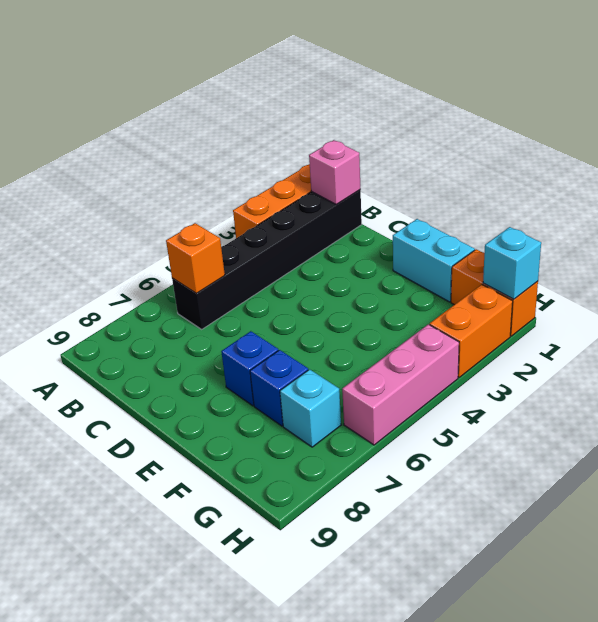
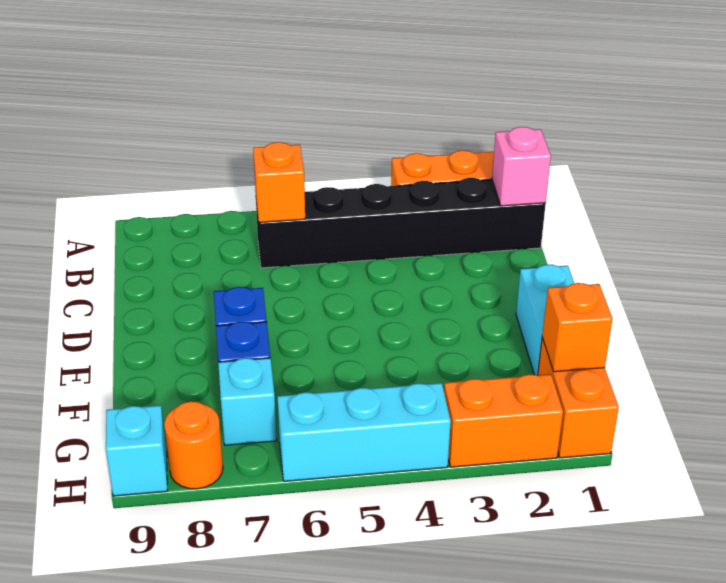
none -> orange 1x1 brick [542,283,613,372]
cyan 1x1 brick [483,227,541,299] -> cyan 1x1 brick moved to [106,405,168,496]
pink 1x3 brick [342,324,459,445] -> cyan 1x3 brick [277,383,451,481]
none -> orange 1x1 round brick [164,401,223,489]

